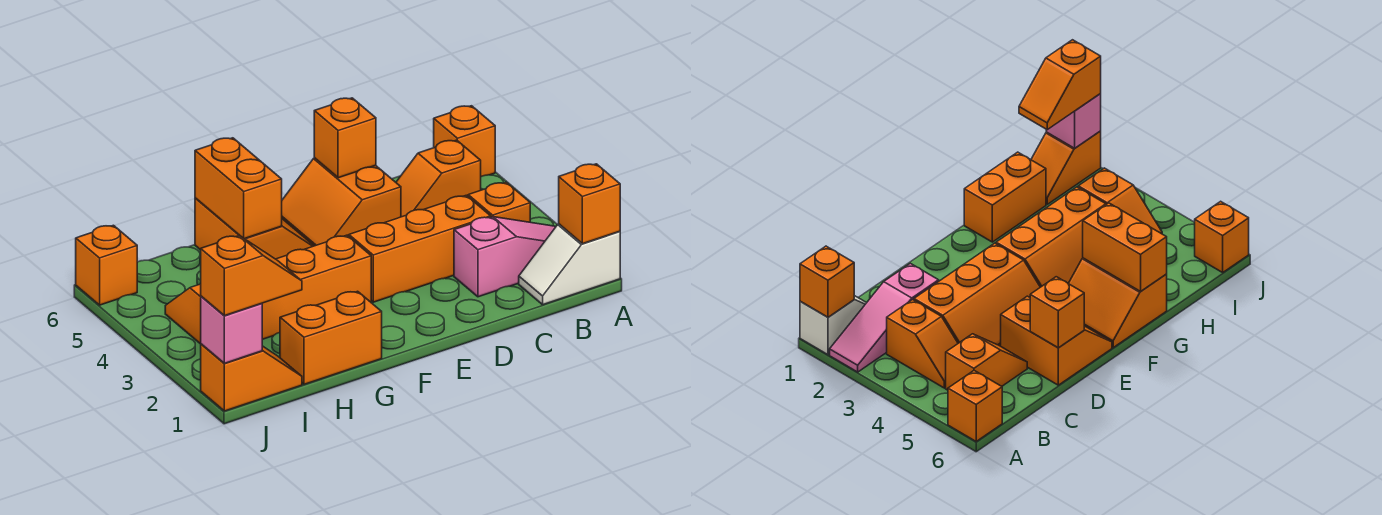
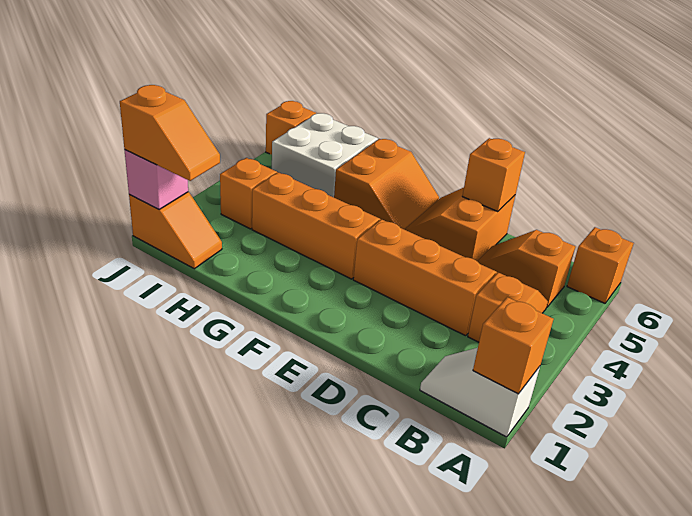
pink 1x3 slope [454,217,556,297] -> none
orange 1x2 brick [280,291,382,384] -> none
orange 1x2 brick [195,138,282,239] -> none
none -> white 2x2 brick [272,113,378,197]

